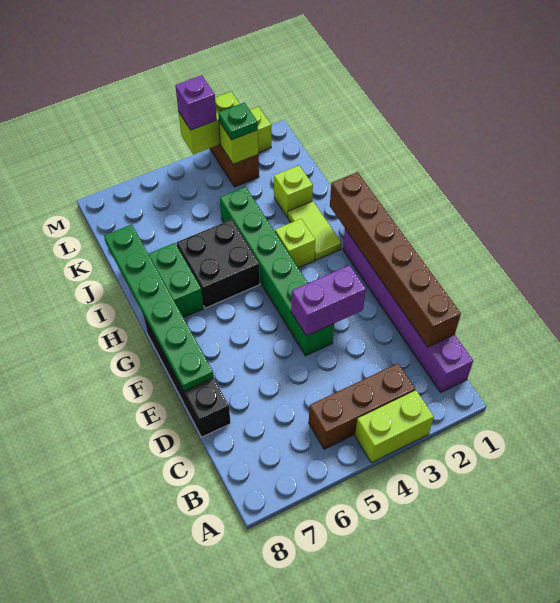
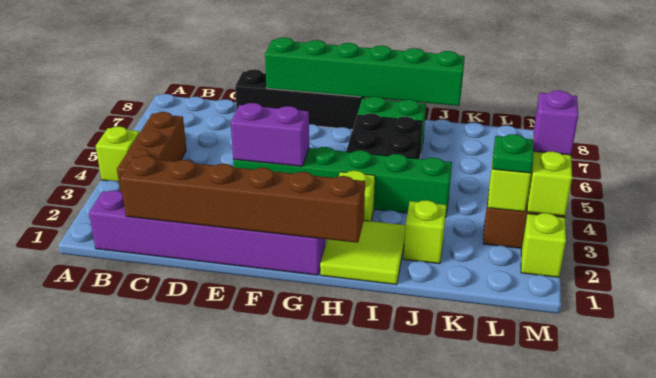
lime 1x2 brick [355,390,434,463] -> lime 1x1 brick [96,126,139,182]
purple 1x2 brick [291,265,366,336] -> purple 1x2 brick turned to [231,103,309,166]
green 1x6 plate [104,224,214,391] -> green 1x6 brick [265,38,465,106]
lime 1x2 tile [288,201,342,260] -> lime 2x2 tile [320,221,405,285]

